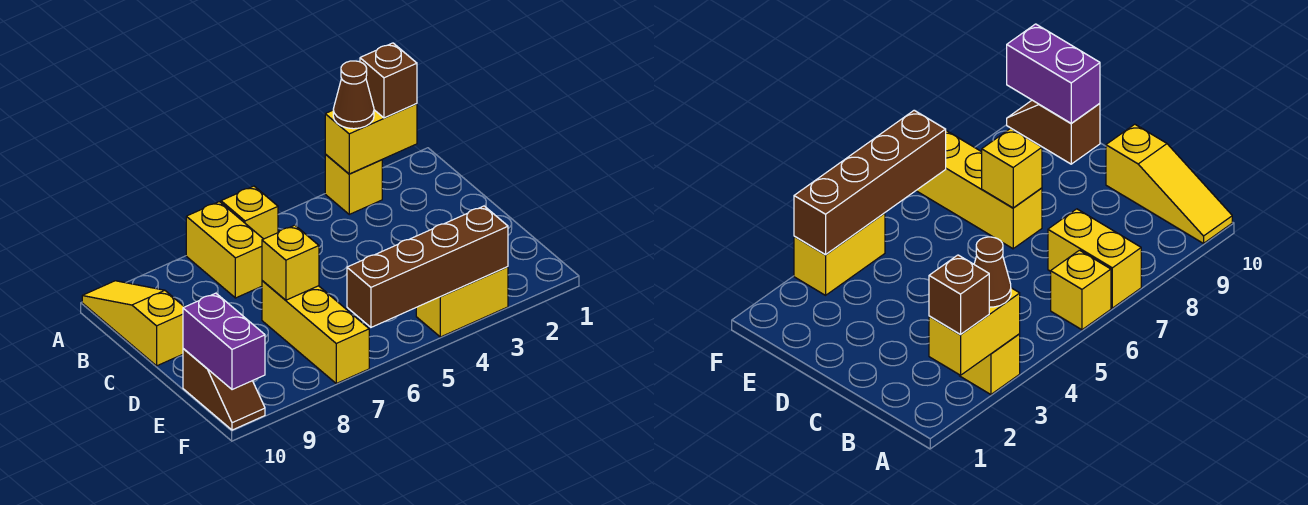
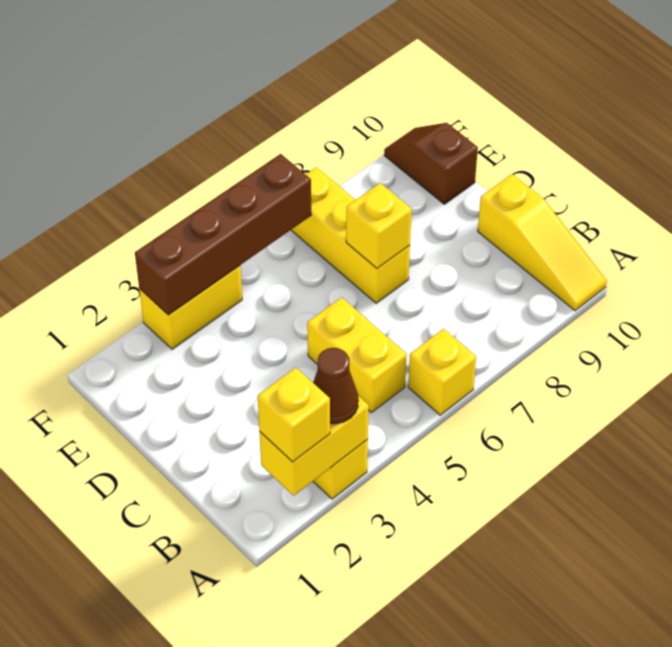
brown 1x1 brick [360,43,417,118] -> yellow 1x1 brick [258,368,330,462]
yellow 1x2 brick [186,202,263,298] -> yellow 1x2 brick moved to [307,297,407,413]
purple 1x2 brick [183,293,265,390] -> none

